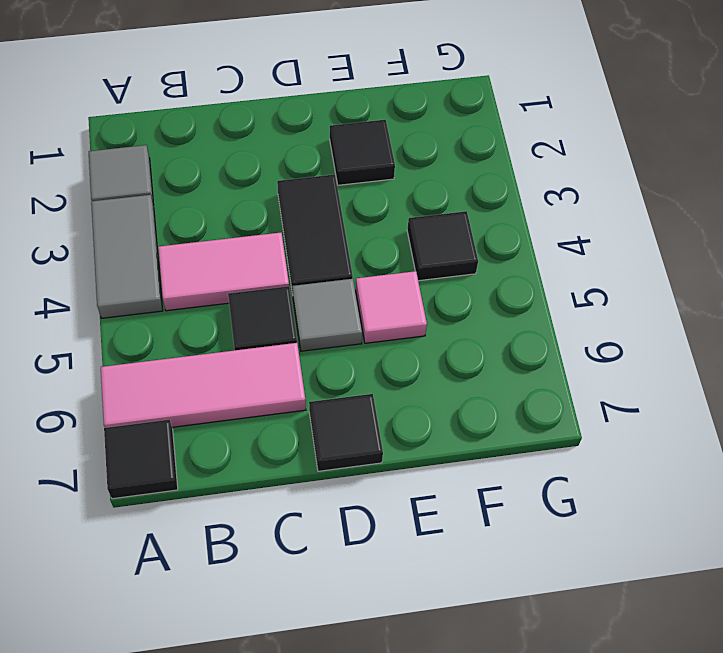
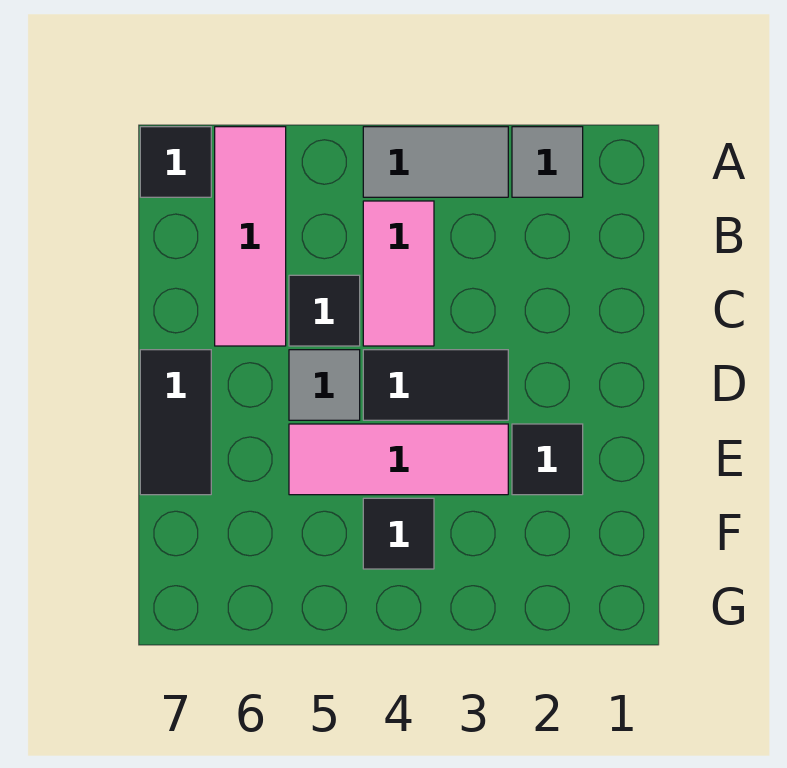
black 1x1 tile [309,394,383,471] -> black 1x2 tile [140,350,211,495]
pink 1x1 tile [356,271,427,343] -> pink 1x3 tile [289,424,508,495]

